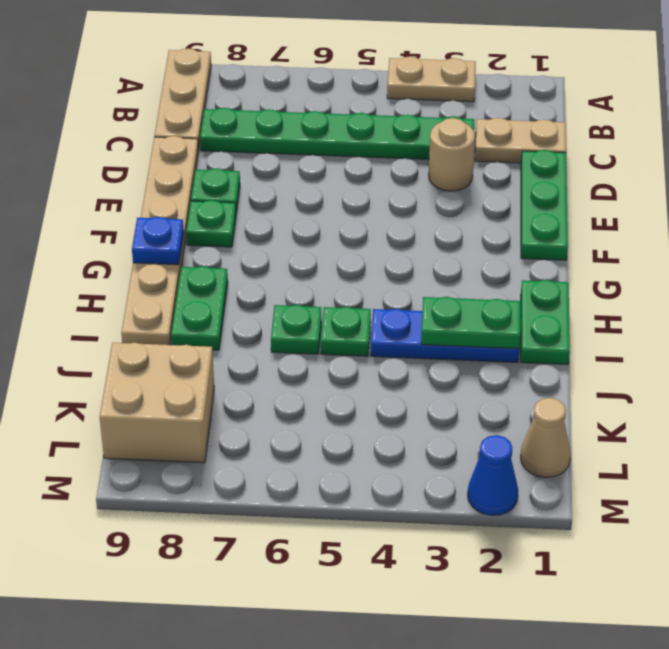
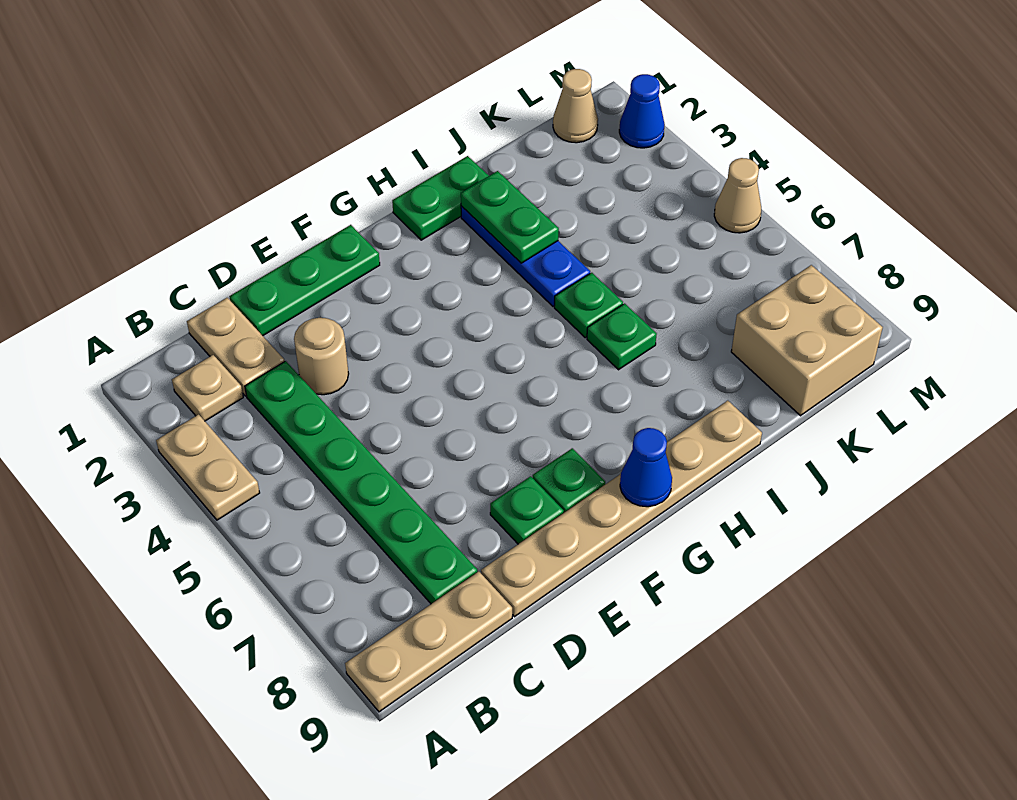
none -> tan 1x1 plate [172,355,243,421]
blue 1x1 plate [132,217,184,265] -> blue 1x1 cone [620,428,672,507]
green 1x2 plate [171,266,228,350] -> none
none -> tan 1x1 cone [714,158,761,233]

